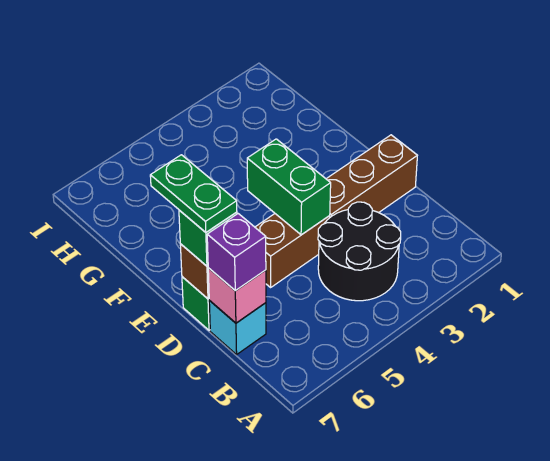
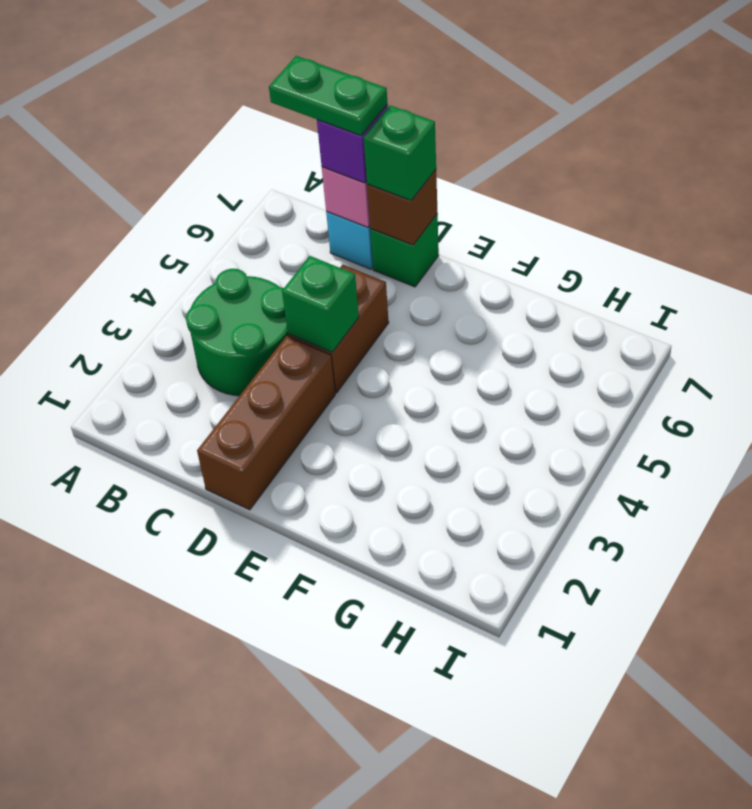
black 2x2 round brick [318,202,401,301] -> green 2x2 round brick [186,269,288,396]
green 1x2 brick [247,139,331,235] -> green 1x1 brick [282,256,359,352]
green 1x2 plate [150,155,237,232] -> green 1x2 plate moved to [269,56,387,135]

